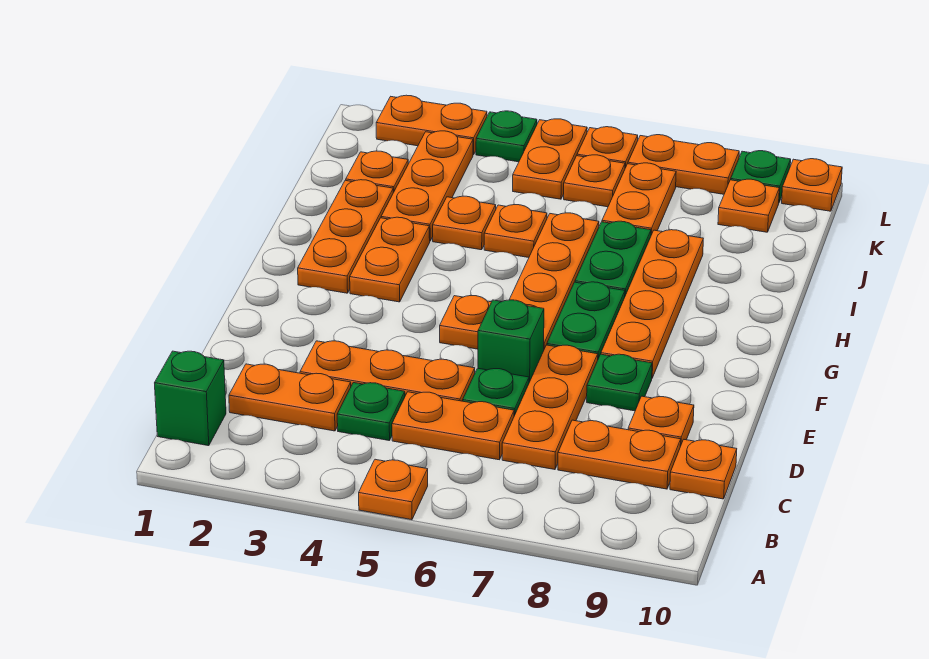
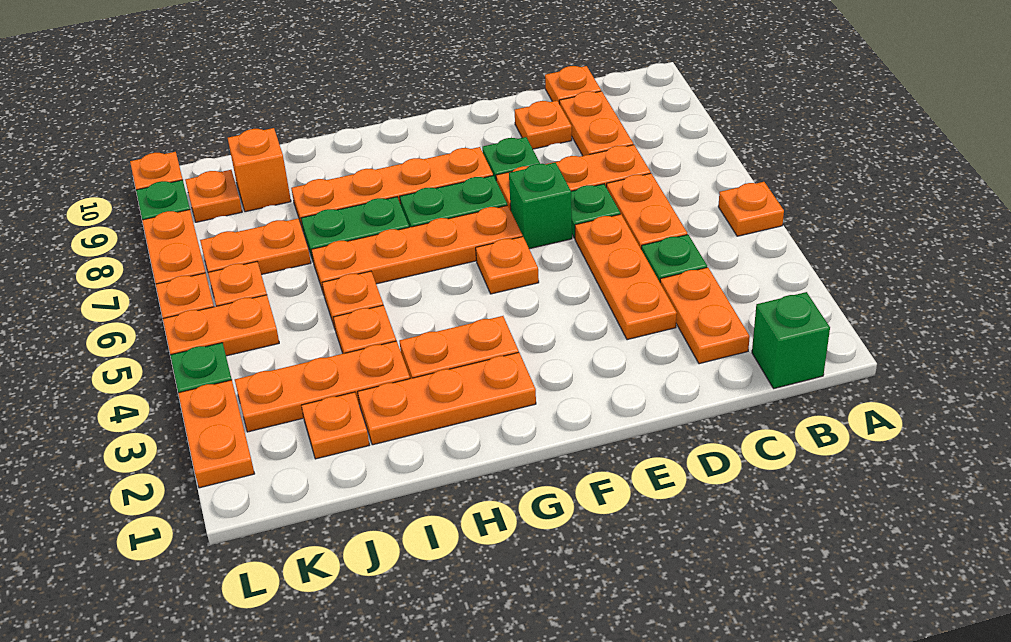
none -> orange 1x1 brick [228,128,291,212]

